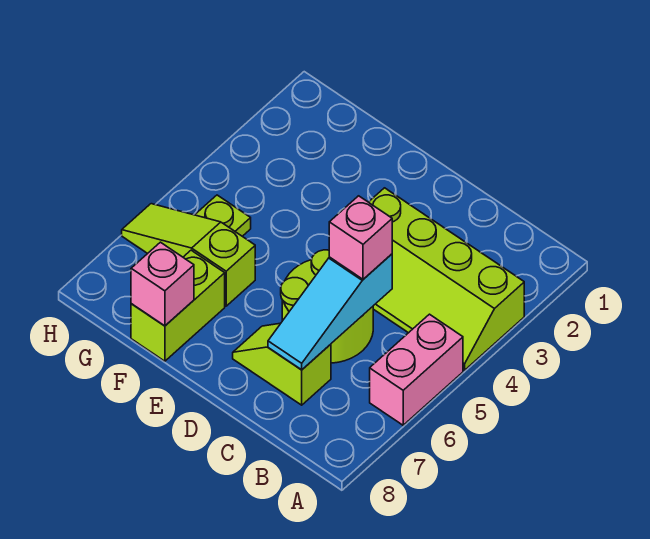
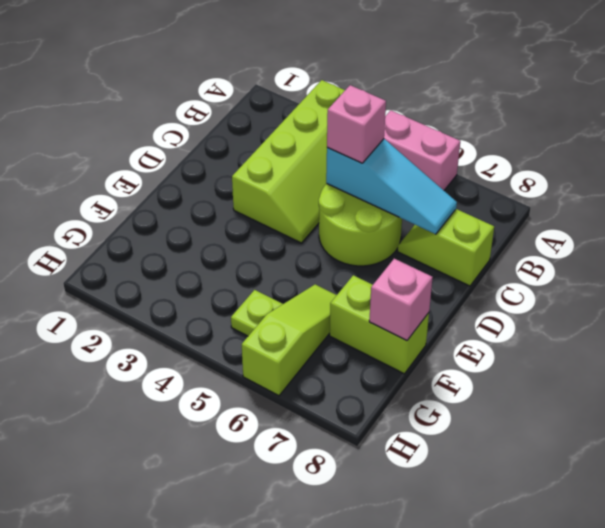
lime 1x2 slope [233,323,331,405] -> lime 1x2 slope turned to [397,209,494,286]
lime 1x3 slope [122,204,255,306] -> lime 1x3 slope turned to [242,284,337,396]

